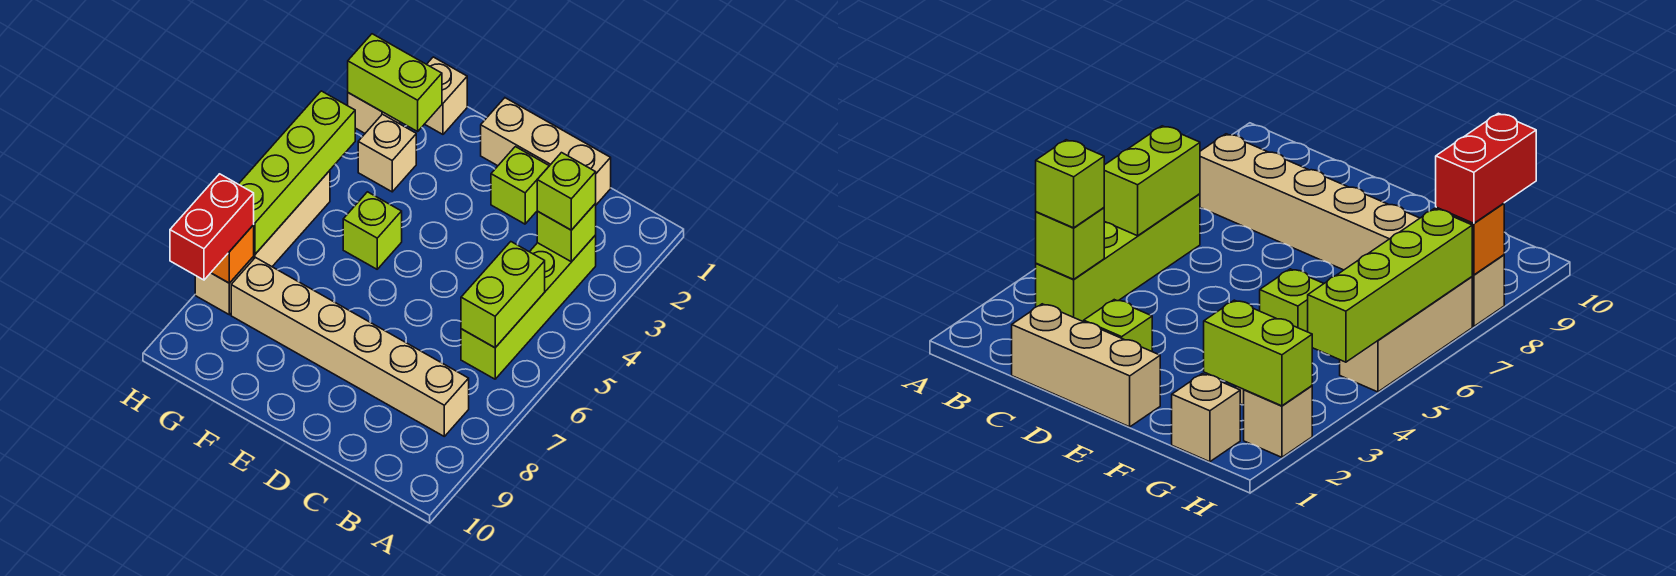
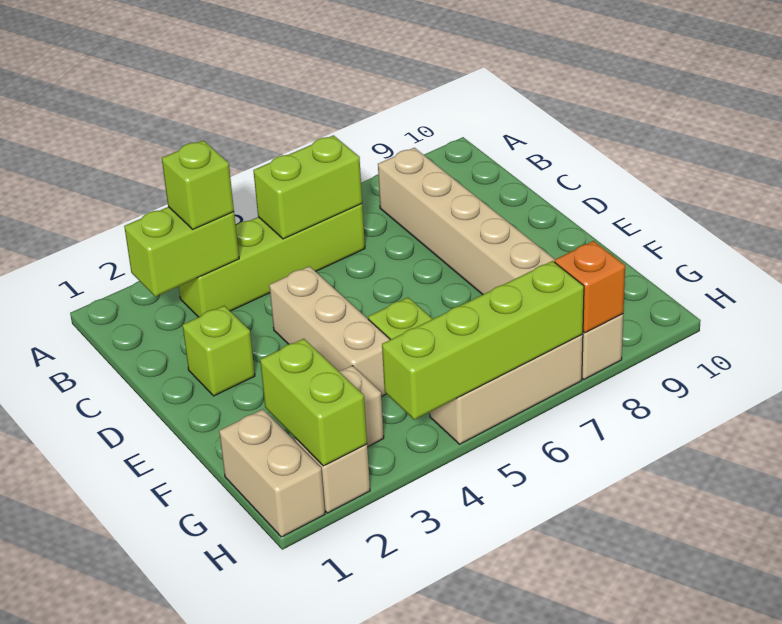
lime 1x1 brick [537,204,596,262] -> lime 1x2 brick [124,207,239,297]
tan 1x3 brick [481,98,611,205] -> tan 1x3 brick moved to [269,266,390,397]
tan 1x1 brick [425,57,467,134] -> tan 1x2 brick [219,409,325,537]
red 1x2 brick [170,174,254,280] -> none

